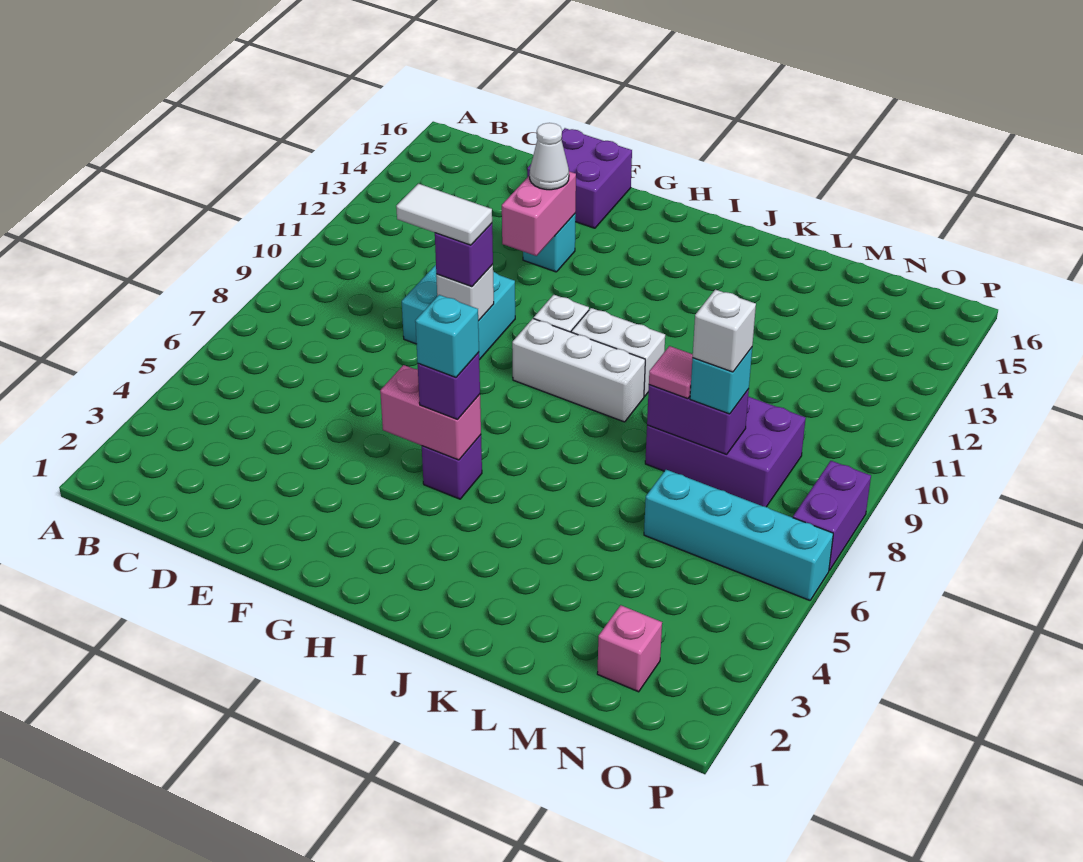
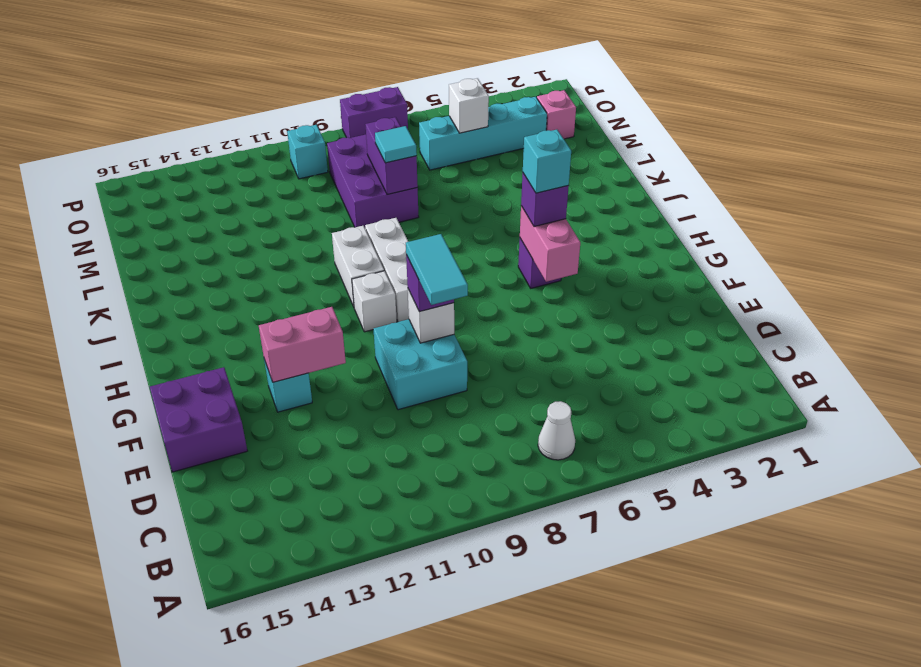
white 1x2 tile [396,184,492,245] -> cyan 1x2 tile [406,234,468,305]
white 1x1 cone [530,123,569,190] -> white 1x1 cone moved to [538,401,575,460]
pink 1x1 tile [649,346,693,399] -> cyan 1x1 tile [375,126,417,163]
cyan 1x4 brick [644,470,833,600] -> cyan 1x4 brick turned to [419,97,547,170]
cyan 1x1 brick [690,348,752,414] -> cyan 1x1 brick moved to [287,125,328,179]
white 1x1 brick [693,290,756,372] -> white 1x1 brick moved to [449,78,489,133]

